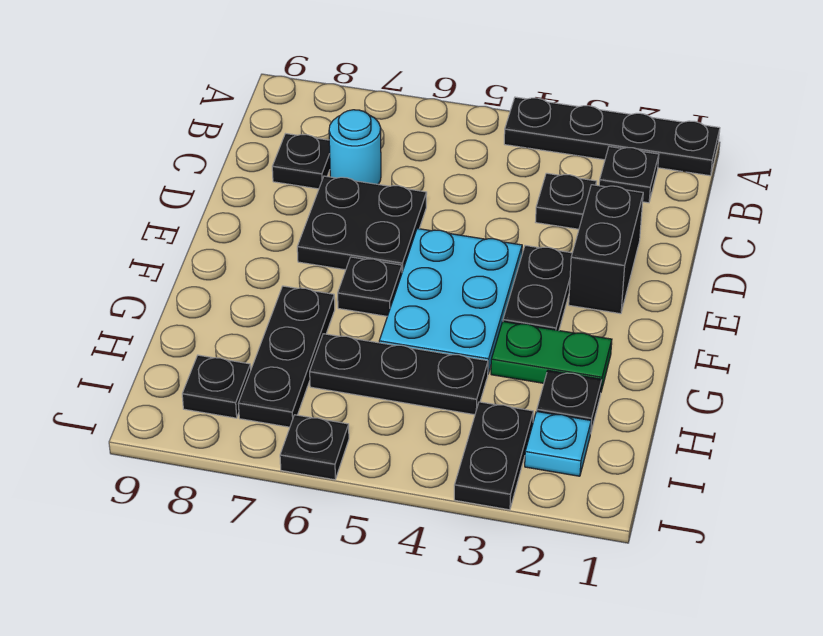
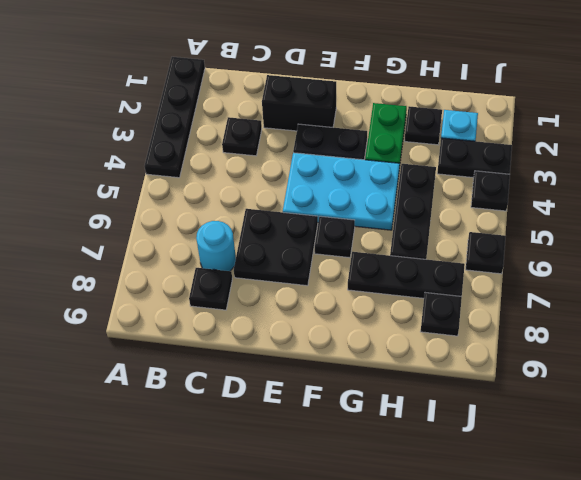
black 1x1 plate [599,147,659,203] -> black 1x1 plate moved to [471,171,510,211]

